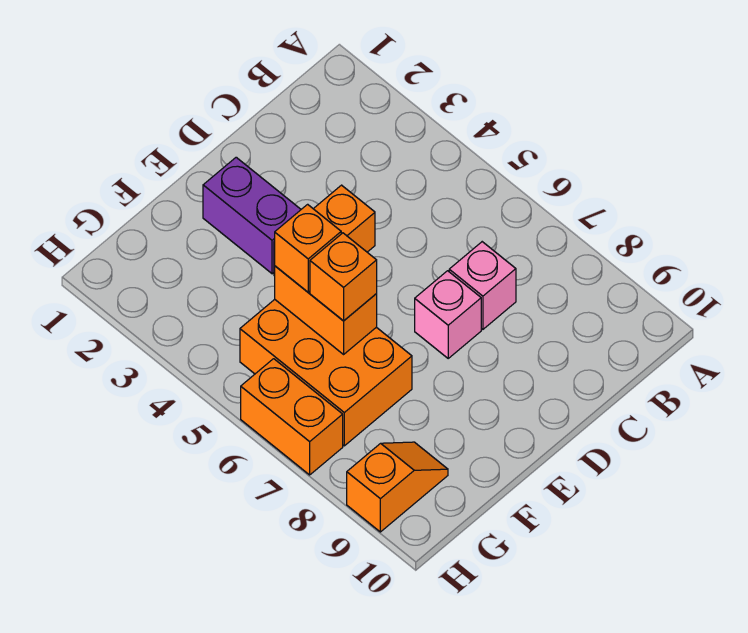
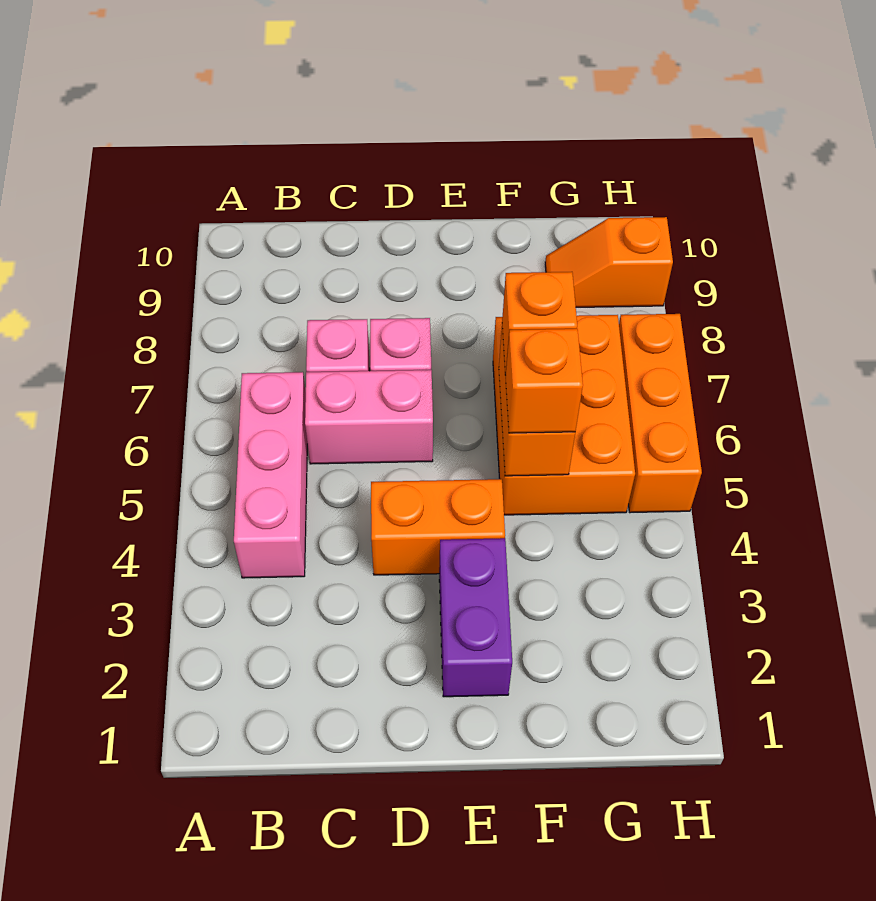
none -> pink 1x3 brick [234,372,307,578]
none -> pink 1x2 brick [305,370,433,464]
orange 1x2 brick [241,359,343,475] -> orange 1x3 brick [619,314,702,513]

